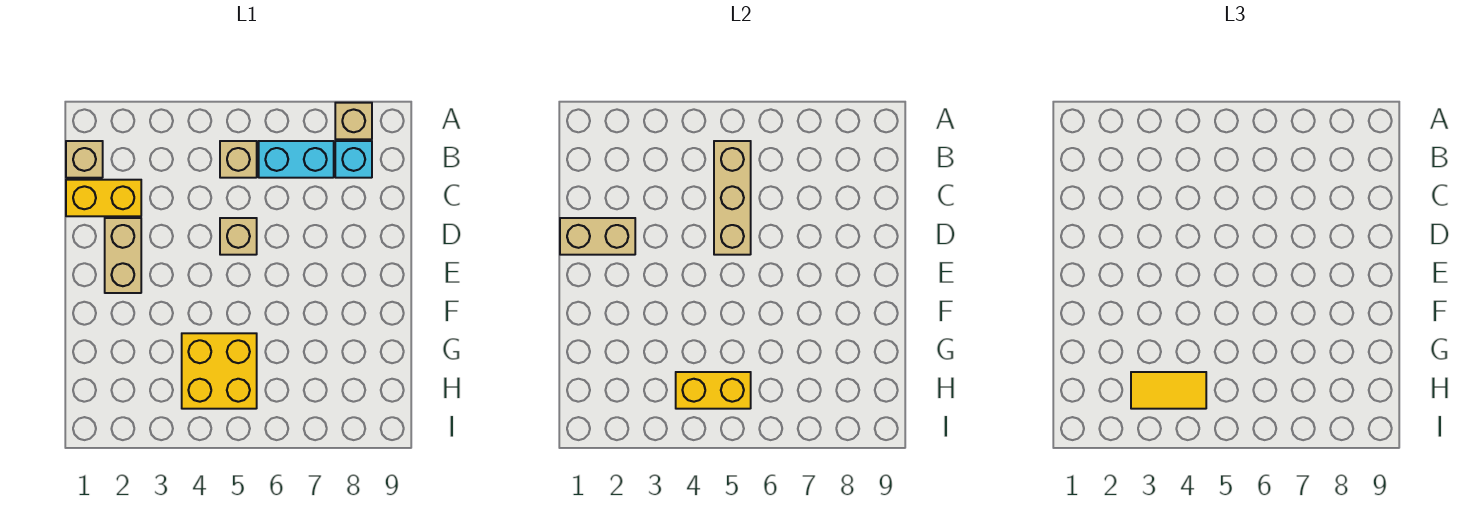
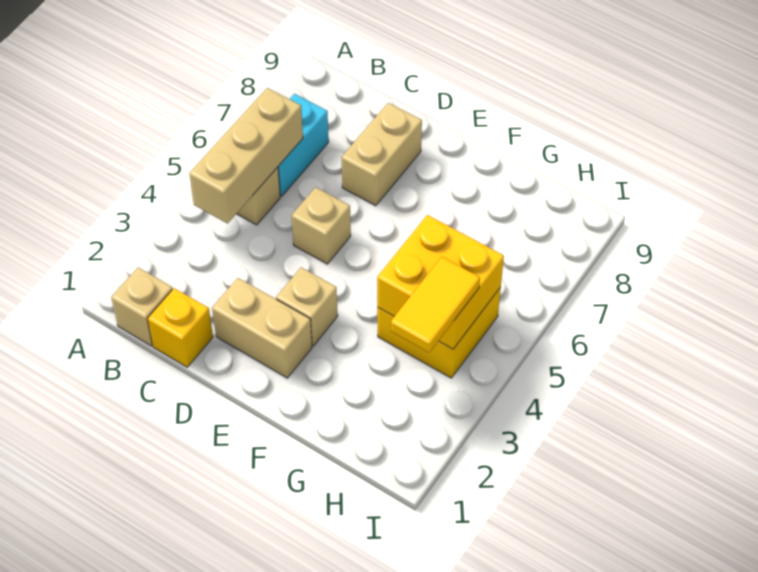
tan 1x1 brick [335,103,372,139] -> tan 1x1 brick moved to [276,267,338,346]
tan 1x3 brick [714,141,751,255] -> tan 1x3 brick turned to [189,88,303,223]
cyan 1x1 brick [335,141,372,178] -> none
yellow 1x2 brick [66,180,141,216] -> yellow 1x1 brick [147,288,213,367]
tan 1x2 brick [560,218,635,255] -> tan 1x2 brick moved to [341,103,422,206]
yellow 1x2 brick [676,372,751,409] -> yellow 2x2 brick [377,215,504,349]

